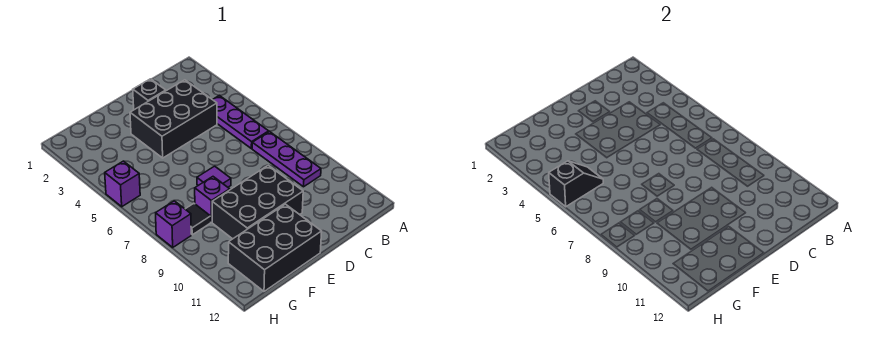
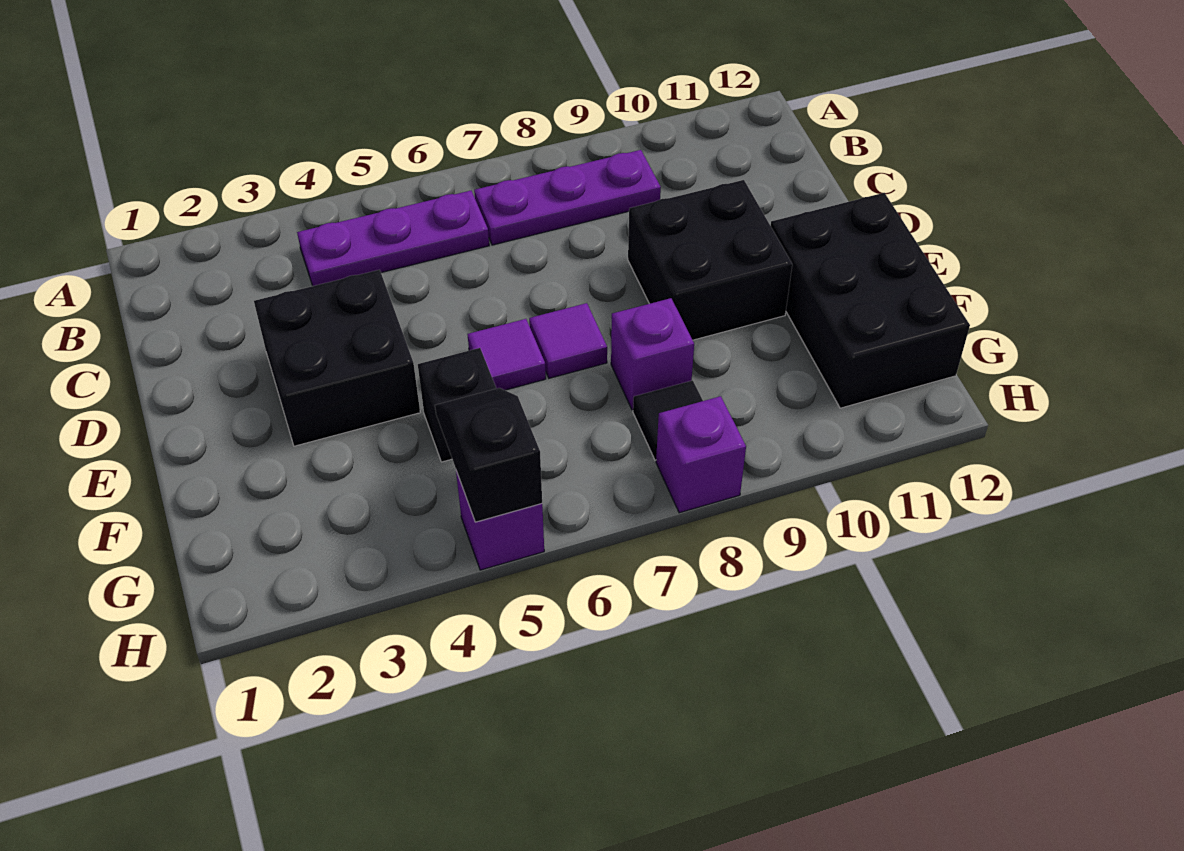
black 2x3 brick [130,80,217,158] -> black 2x2 brick [254,270,420,446]
black 1x1 brick [133,79,166,110] -> black 1x1 brick moved to [418,348,496,462]
black 2x3 brick [212,165,303,239] -> black 2x2 brick [628,180,792,340]
none -> purple 1x1 tile [468,319,546,390]

